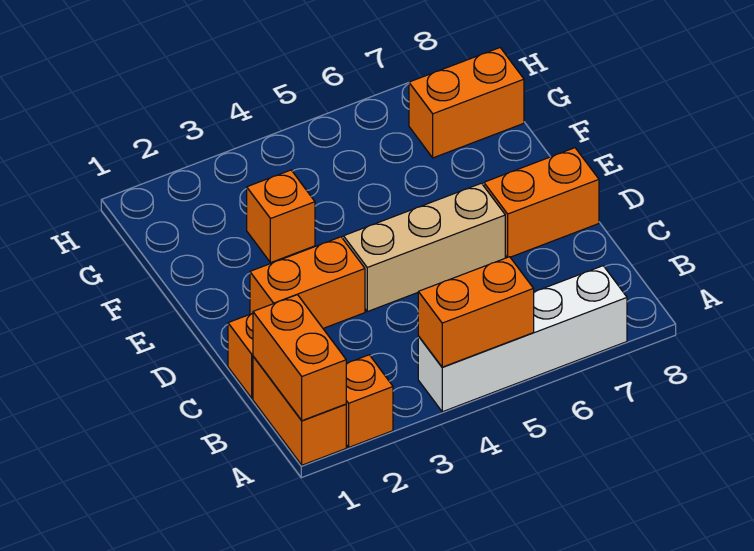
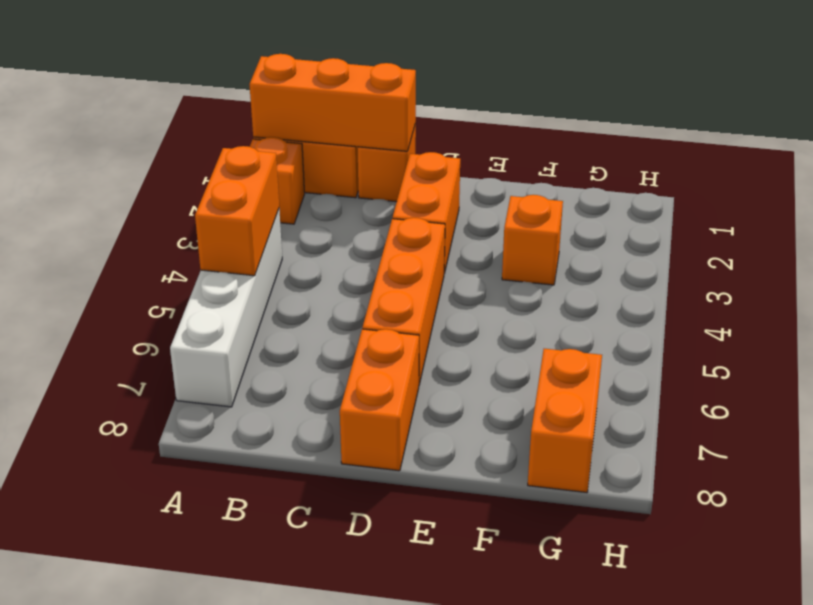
orange 1x2 brick [253,295,346,421] -> orange 1x3 brick [250,54,416,151]
tan 1x3 brick [343,183,505,312] -> orange 1x3 brick [362,218,445,384]

